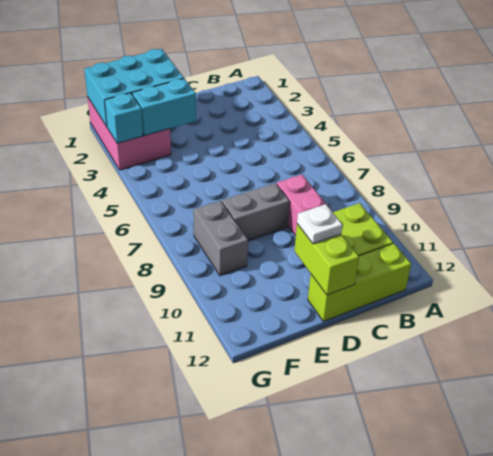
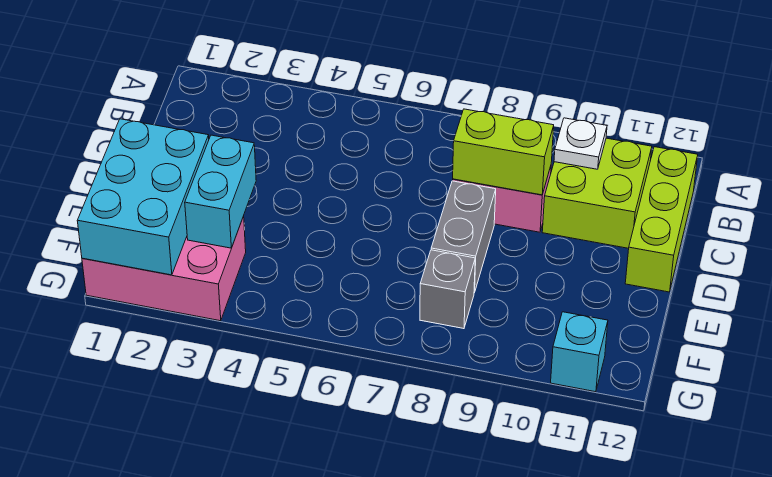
lime 1x2 brick [294,224,359,295] -> lime 1x2 brick moved to [453,109,554,195]
white 1x1 plate [297,204,342,244] -> white 1x1 plate moved to [554,118,607,169]
grey 1x2 brick [193,201,248,276] -> grey 1x1 brick [420,250,475,329]
cyan 1x1 brick [105,93,143,144] -> cyan 1x1 brick moved to [551,312,608,392]

